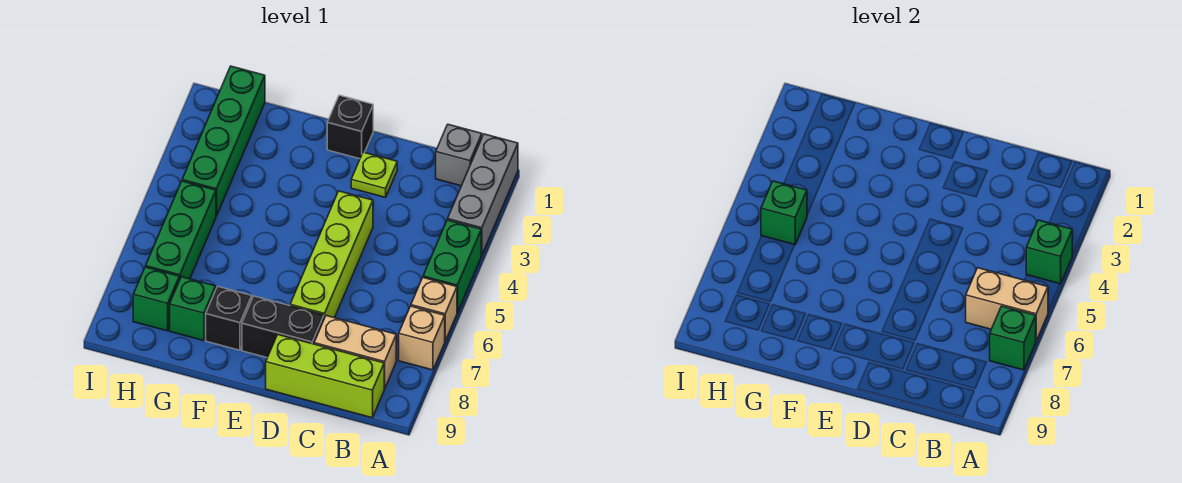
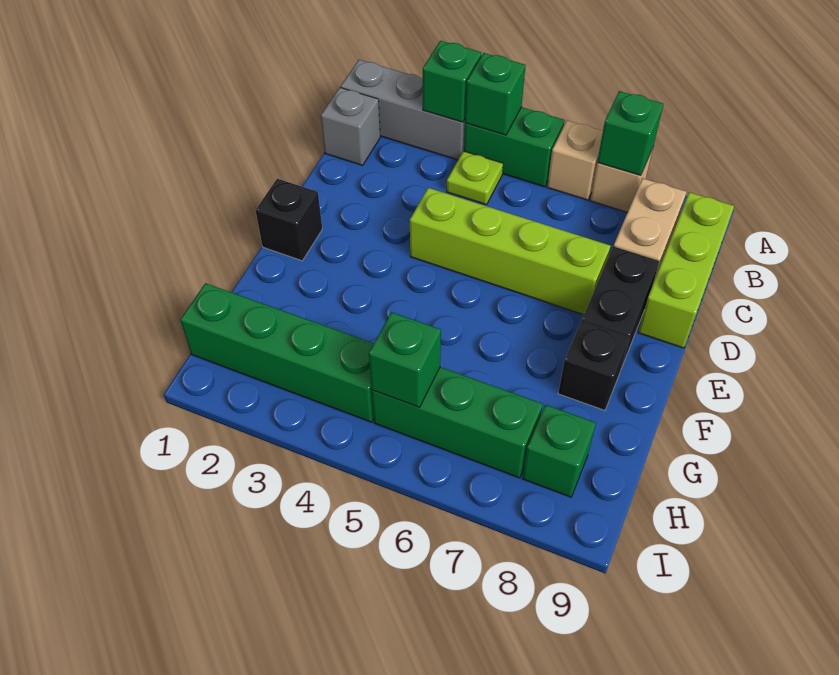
tan 1x2 brick [966,268,1048,341] -> none
lime 1x1 plate [351,152,397,198] -> lime 1x1 plate moved to [447,151,503,205]
green 1x1 brick [170,277,216,341] -> green 1x1 brick moved to [423,41,481,122]

